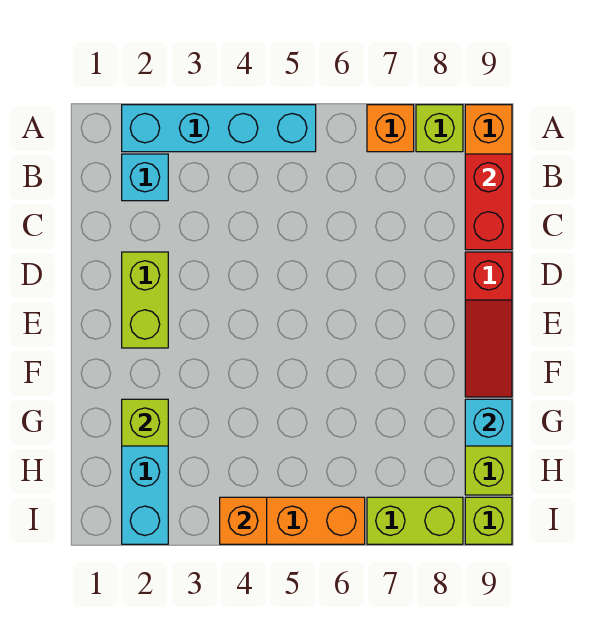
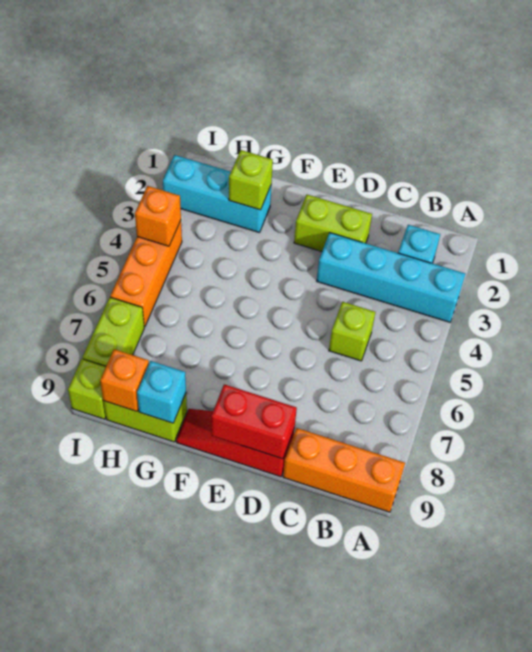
cyan 1x4 brick [122,105,316,152] -> cyan 1x4 brick turned to [317,233,465,322]
orange 1x1 brick [367,105,414,152] -> orange 1x1 brick moved to [100,349,149,411]
lime 1x1 brick [416,105,463,152] -> lime 1x1 brick moved to [329,302,375,361]
red 1x2 brick [465,154,512,250] -> red 1x2 brick moved to [211,384,297,459]

